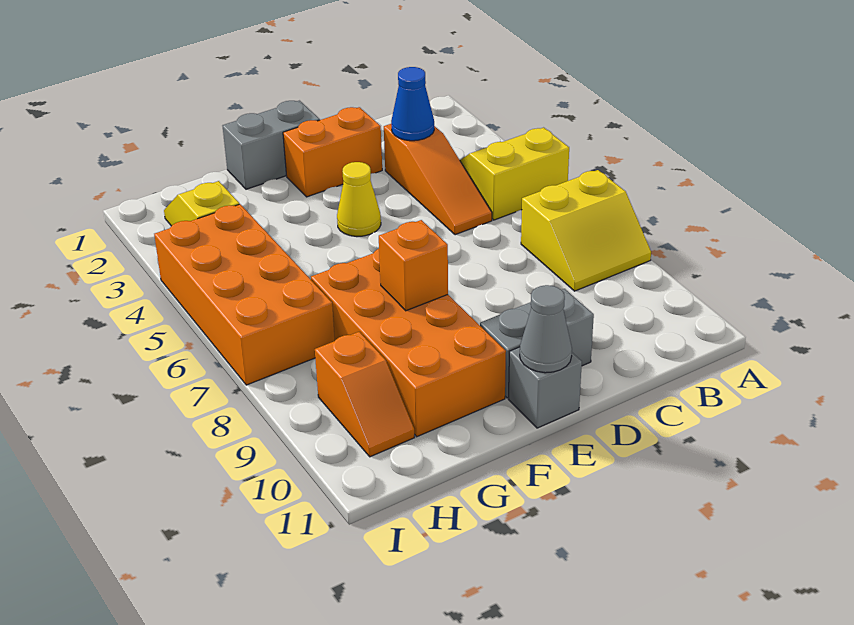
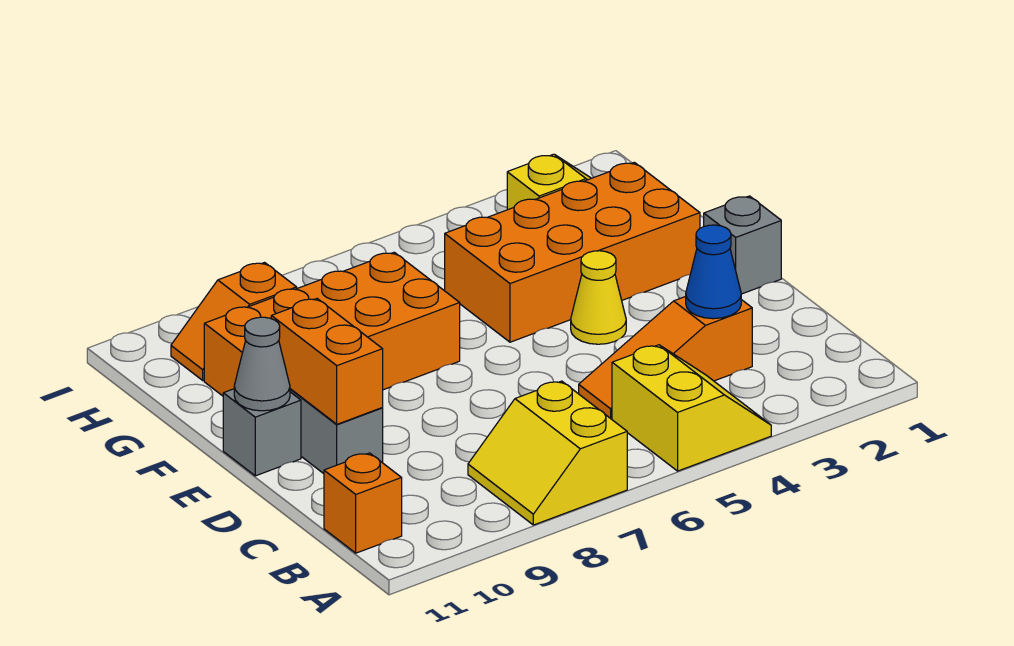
orange 1x2 brick [283,107,382,197] -> orange 1x2 brick moved to [271,299,383,424]
grey 1x2 brick [223,101,320,189] -> grey 1x1 brick [704,196,781,294]
orange 1x1 brick [379,220,448,311] -> orange 1x1 brick moved to [324,453,402,553]
orange 2x4 brick [154,204,335,385] -> orange 2x4 brick moved to [445,162,700,342]

